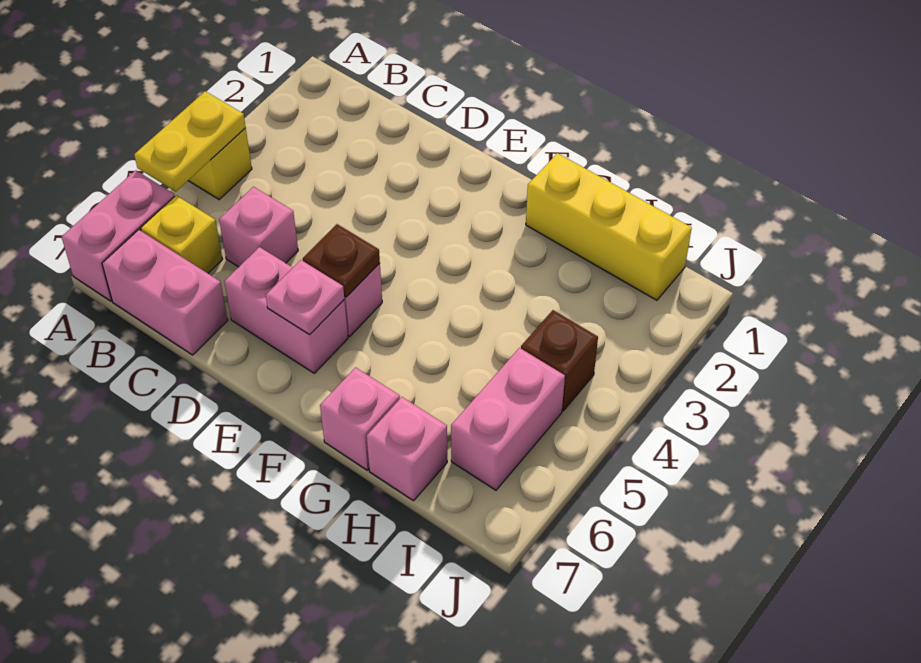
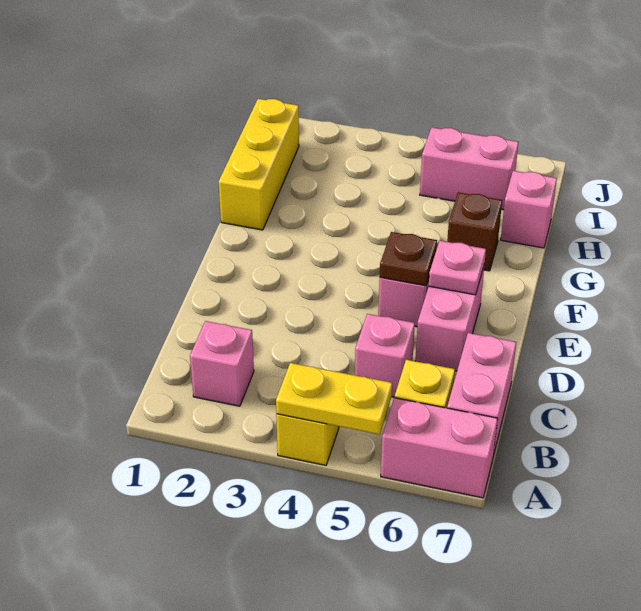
pink 1x1 brick [320,368,400,470] -> pink 1x1 brick moved to [190,321,254,406]
brown 1x1 brick [521,310,598,411] -> brown 1x1 brick moved to [447,192,502,271]

